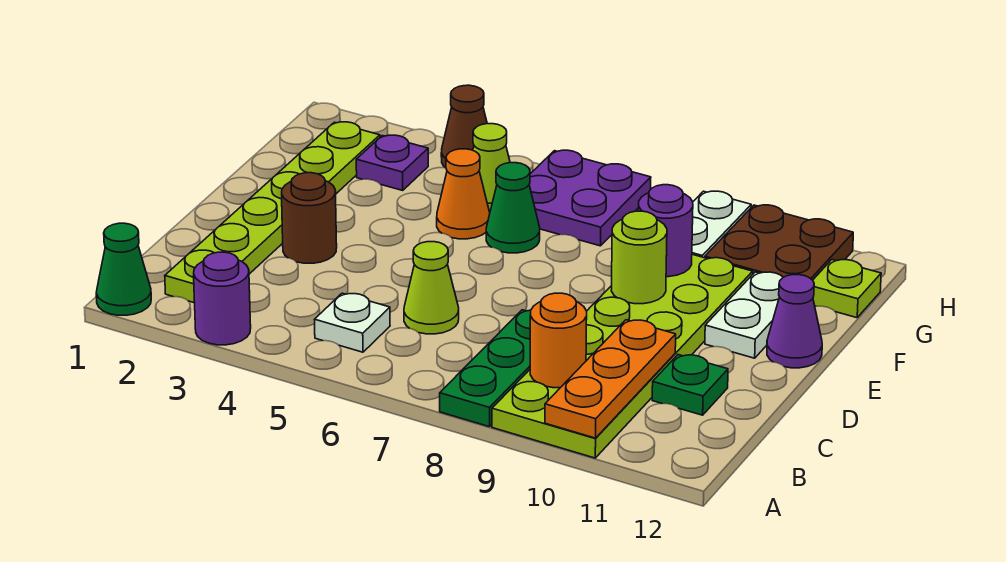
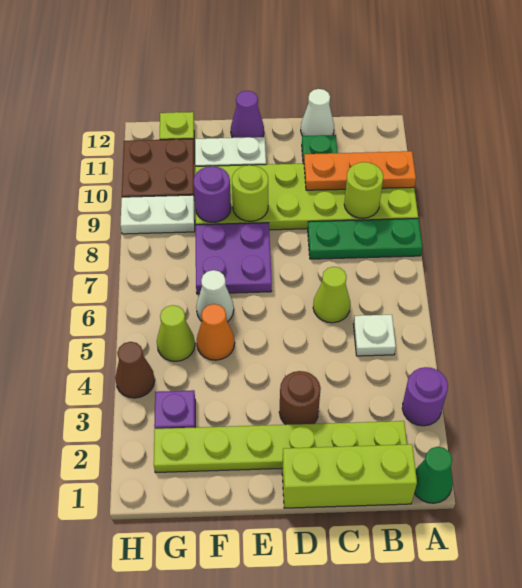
none -> lime 1x3 brick [282,444,417,508]
orange 1x1 round brick [530,293,587,388] -> lime 1x1 round brick [344,162,383,218]
none -> white 1x1 cone [301,89,334,136]
green 1x1 cone [486,163,540,253] -> white 1x1 cone [196,270,234,322]
purple 2x2 plate [529,150,651,246] -> purple 2x2 plate moved to [196,223,272,294]

